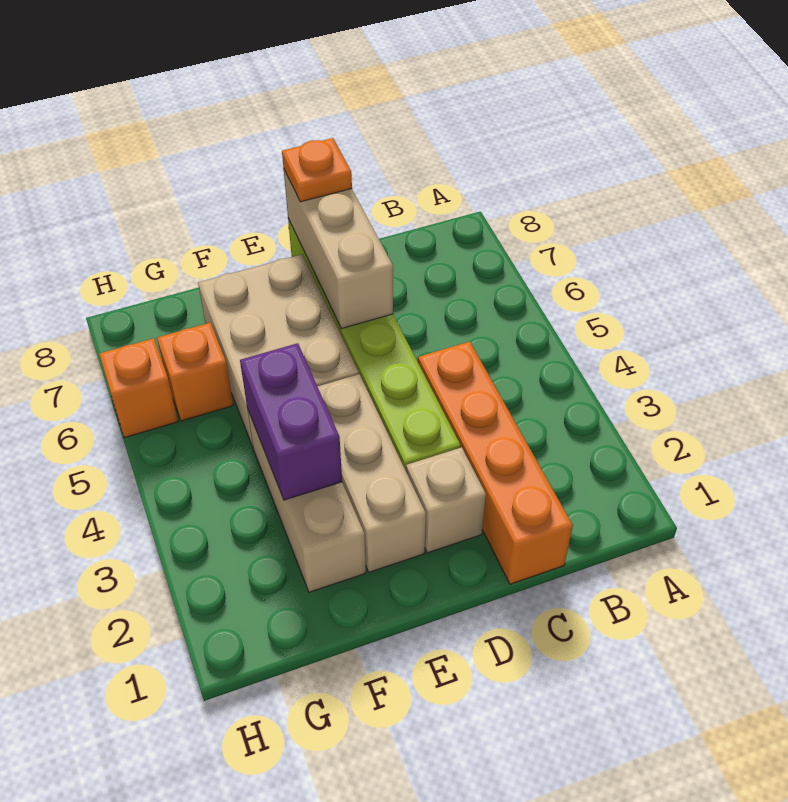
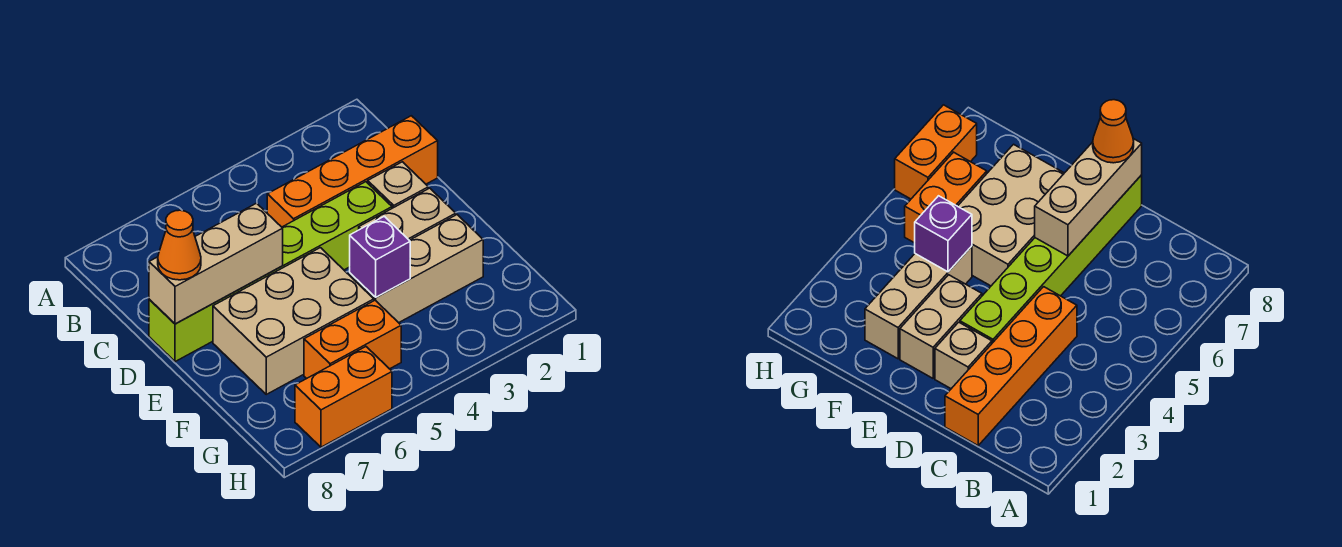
orange 1x1 plate [282,138,352,202] -> orange 1x1 cone [158,210,201,280]
tan 1x3 brick [318,374,426,572] -> tan 1x2 brick [359,188,456,240]
purple 1x2 brick [240,343,342,500] -> purple 1x1 brick [350,216,410,297]
orange 1x1 brick [157,323,233,421] -> orange 1x2 brick [304,300,401,379]
orange 1x1 brick [99,338,178,438] -> orange 1x2 brick [295,347,392,447]

